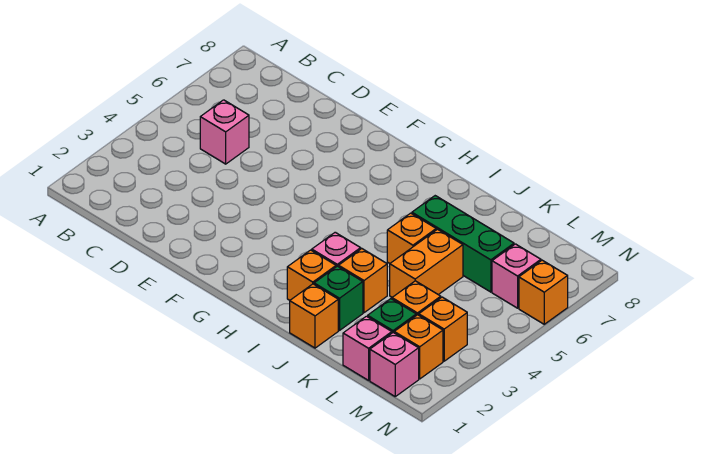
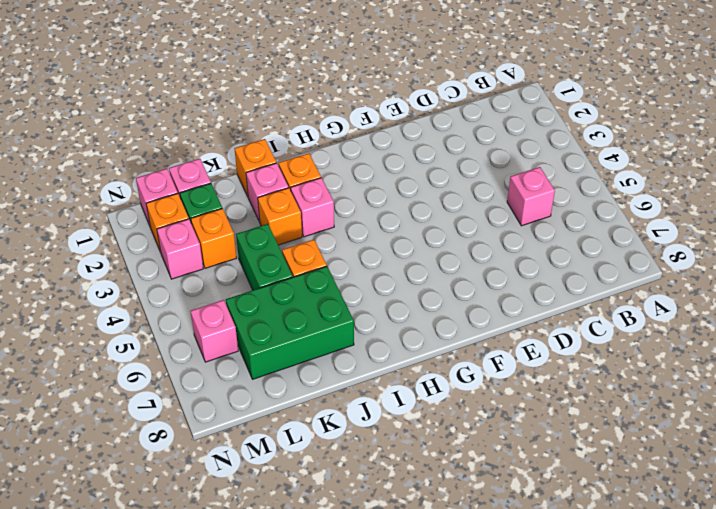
green 1x1 brick [314,266,363,330] -> pink 1x1 brick [246,163,288,222]
green 1x3 brick [412,196,514,292] -> green 2x3 brick [226,266,354,379]
orange 1x2 brick [390,229,463,297] -> green 1x2 brick [236,224,293,290]
orange 1x1 brick [419,297,467,361] -> pink 1x1 brick [157,219,203,279]
orange 1x1 brick [519,260,568,324] -> none

